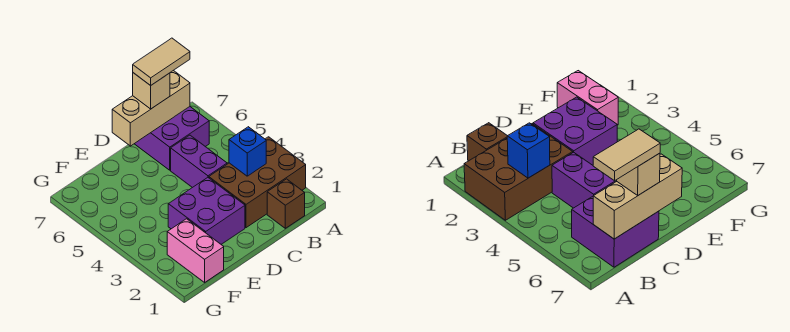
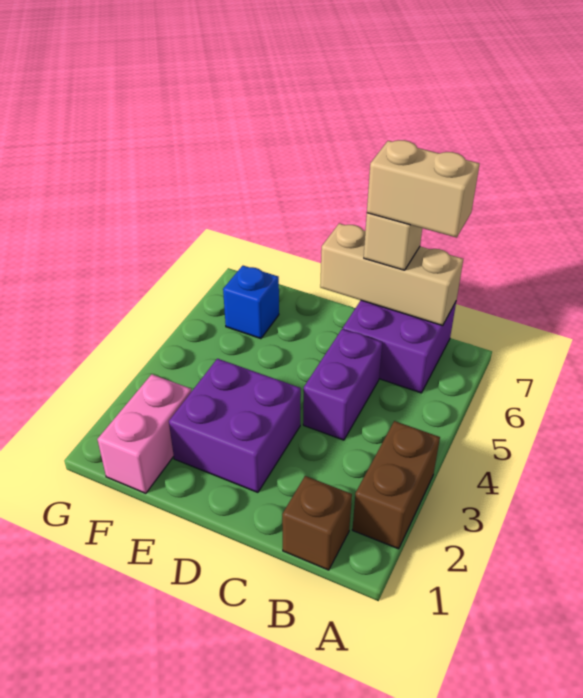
brown 2x3 brick [209,137,306,228] -> brown 1x2 brick [352,421,440,549]
blue 1x1 brick [229,127,266,176] -> blue 1x1 brick moved to [223,266,279,339]
tan 1x2 tile [133,38,190,86] -> tan 1x2 brick [367,140,480,238]

